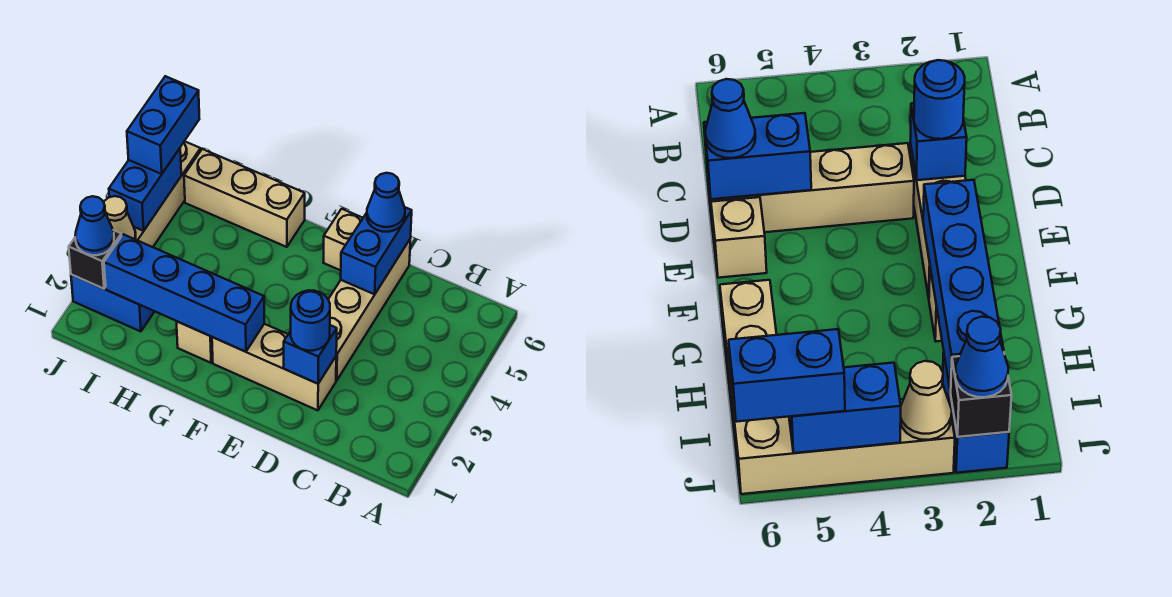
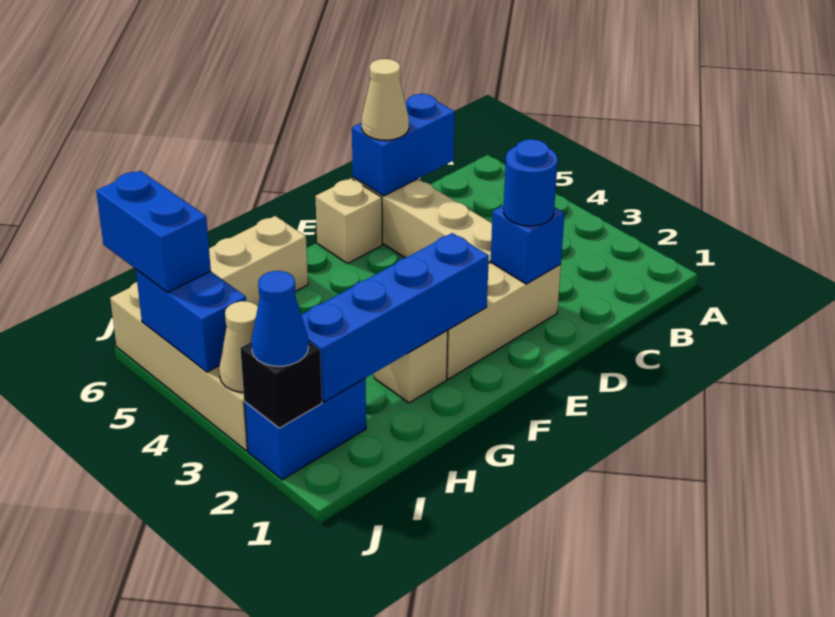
blue 1x2 brick [341,207,412,294] -> blue 1x2 brick turned to [352,94,455,196]
blue 1x1 cone [367,173,405,232] -> tan 1x1 cone [362,59,409,140]

